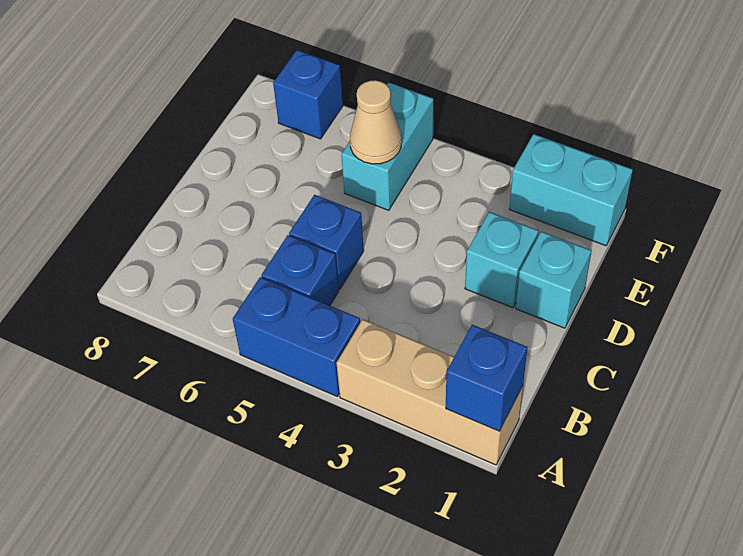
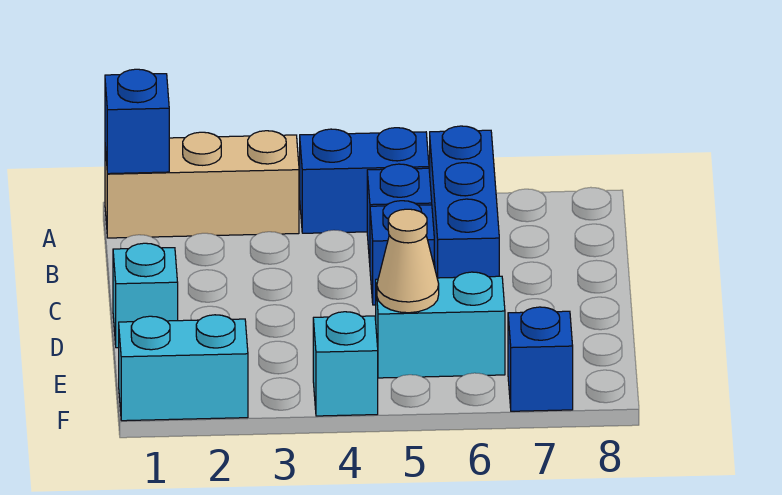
none -> blue 1x3 brick [430,126,499,278]
cyan 1x1 brick [465,212,538,308] -> cyan 1x1 brick moved to [313,312,378,416]
cyan 1x2 brick [341,83,433,210] -> cyan 1x2 brick turned to [376,272,505,378]

